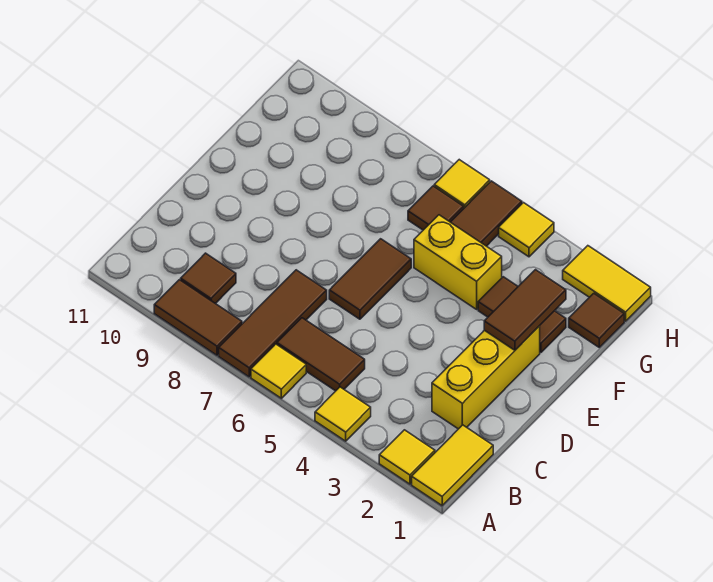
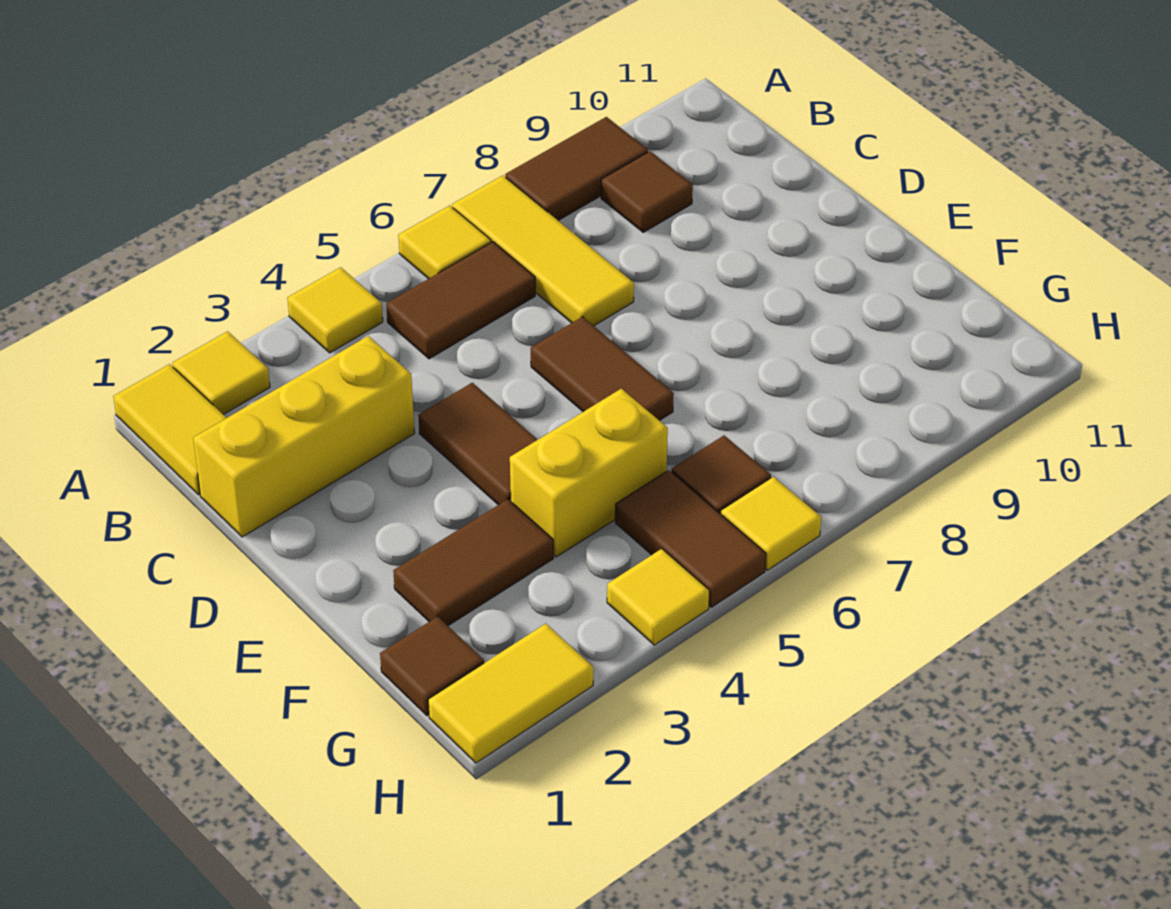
brown 1x3 tile [219,270,327,377] -> yellow 1x3 tile [452,176,634,326]
yellow 1x3 brick [432,326,540,429] -> yellow 1x3 brick turned to [193,336,415,537]
brown 1x2 tile [484,270,566,350] -> brown 1x2 tile moved to [418,383,537,505]

